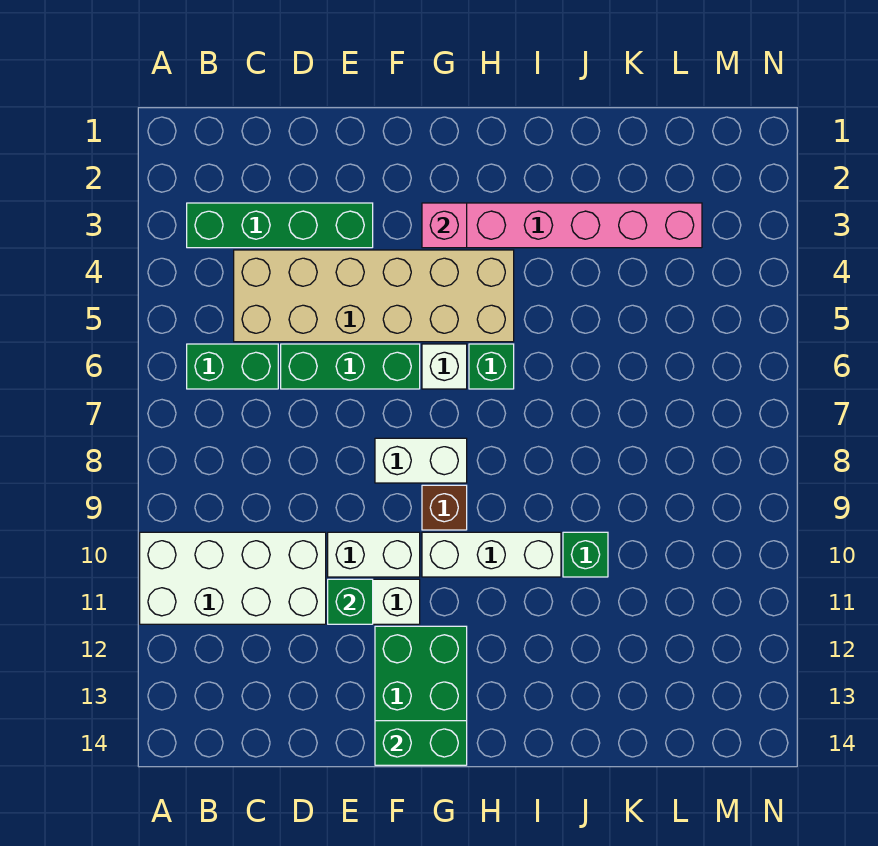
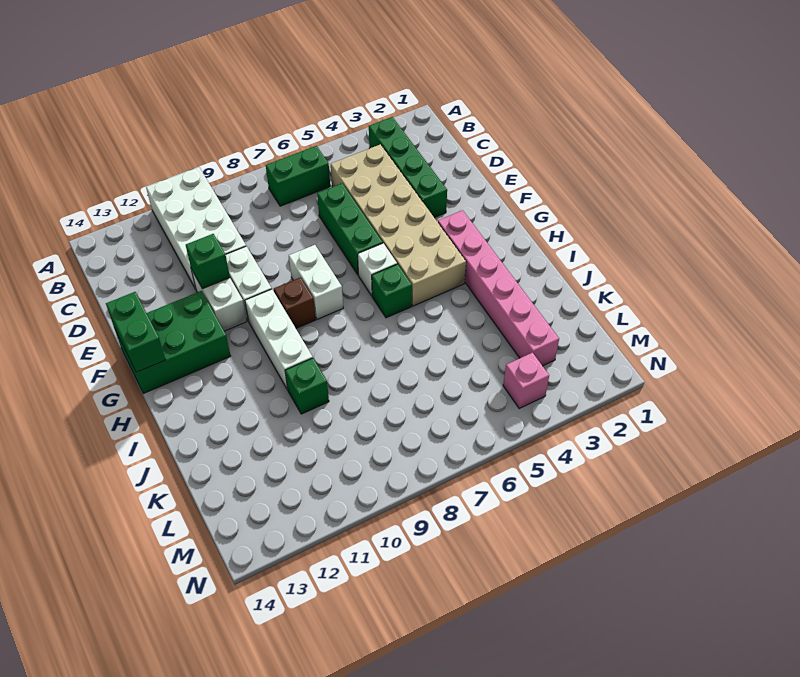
green 1x2 brick [187,344,278,389] -> green 1x2 brick turned to [266,146,330,206]
pink 1x1 brick [422,203,467,248] -> pink 1x1 brick moved to [503,352,549,408]

